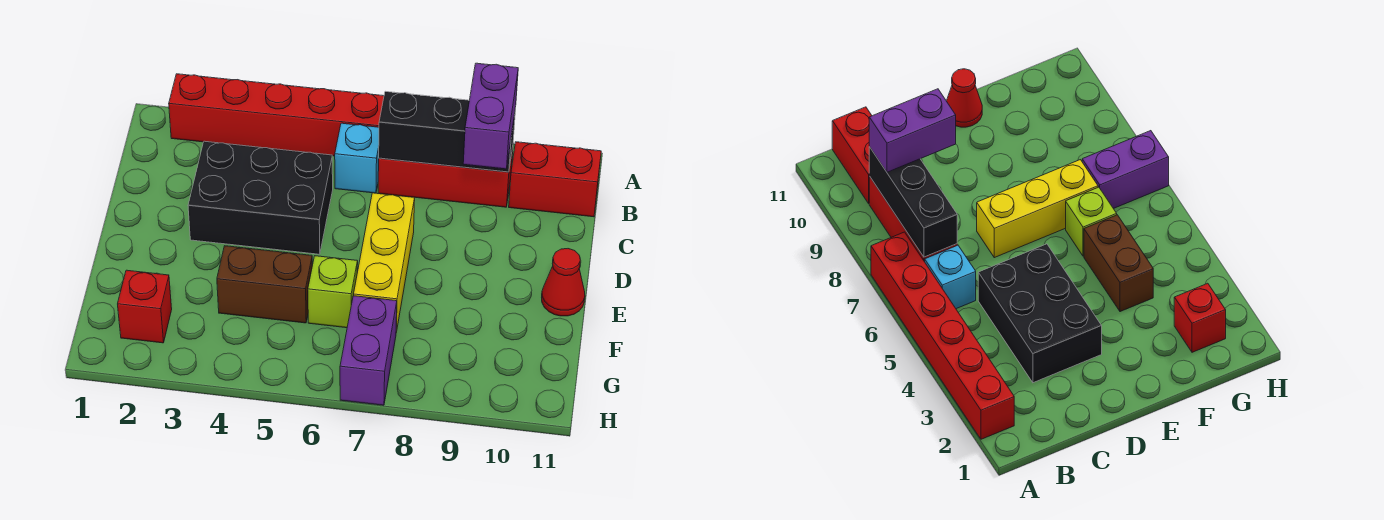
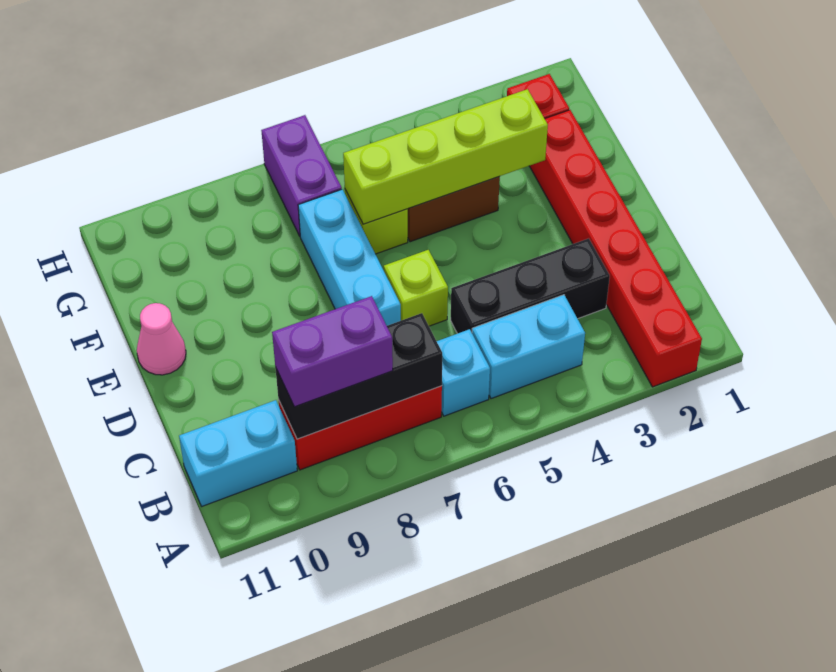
red 1x6 brick [169,74,384,156] -> red 1x6 brick turned to [530,110,702,387]
none -> cyan 1x2 brick [472,295,585,399]
purple 1x2 brick [463,63,518,169] -> purple 1x2 brick turned to [272,296,393,407]
red 1x2 brick [509,142,601,217] -> cyan 1x2 brick [179,400,297,506]
black 2x3 brick [188,141,333,254] -> black 1x3 brick [451,238,610,334]
none -> lime 1x1 brick [384,250,448,326]
yellow 1x3 brick [354,193,415,332] -> cyan 1x3 brick [298,189,401,326]
red 1x1 cone [542,249,585,316] -> pink 1x1 cone [137,303,186,375]
none -> lime 1x4 brick [343,89,548,224]

